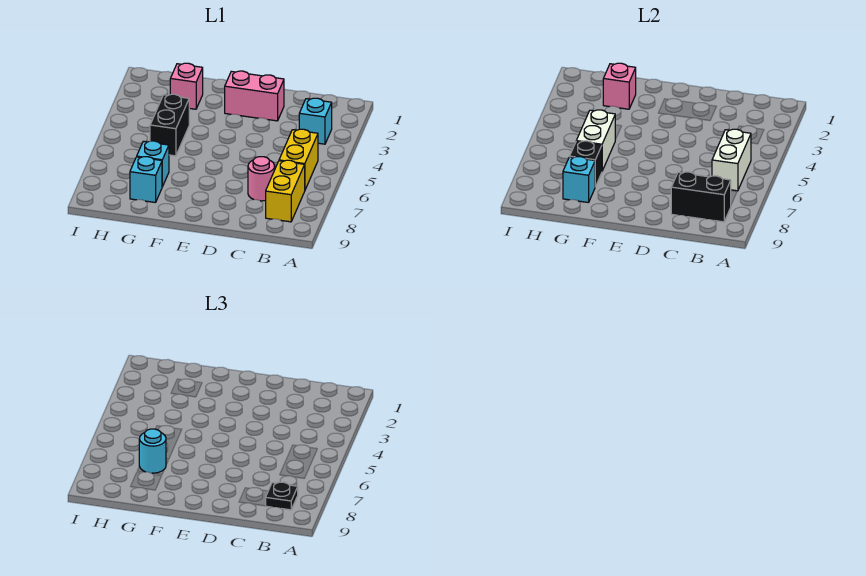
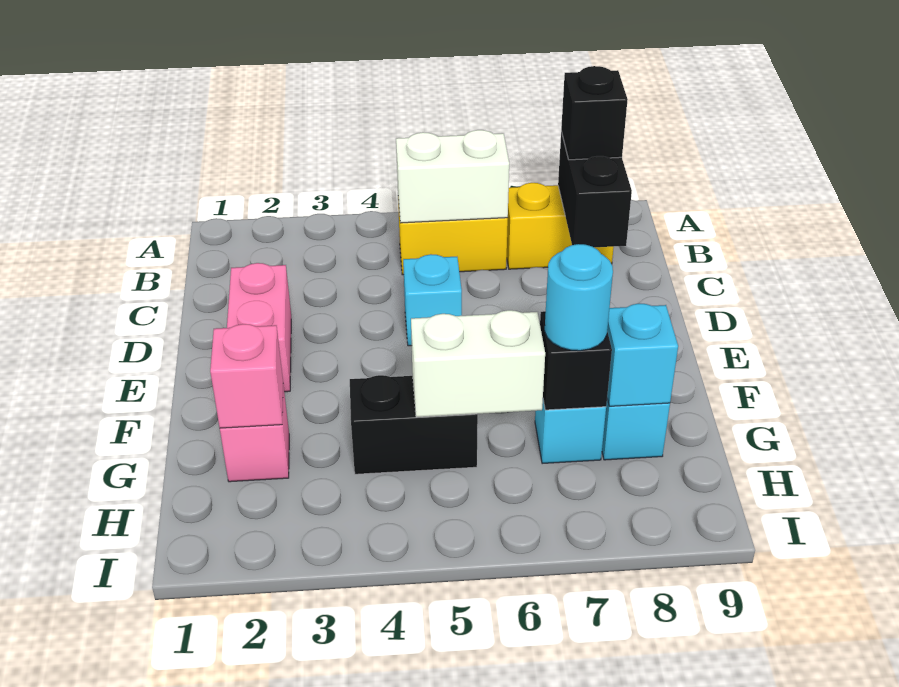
cyan 1x1 brick [299,98,332,144] -> cyan 1x1 brick moved to [403,254,462,346]
black 1x1 plate [266,482,298,510] -> black 1x1 brick [561,66,628,160]
pink 1x1 round brick [248,157,275,201] -> none

